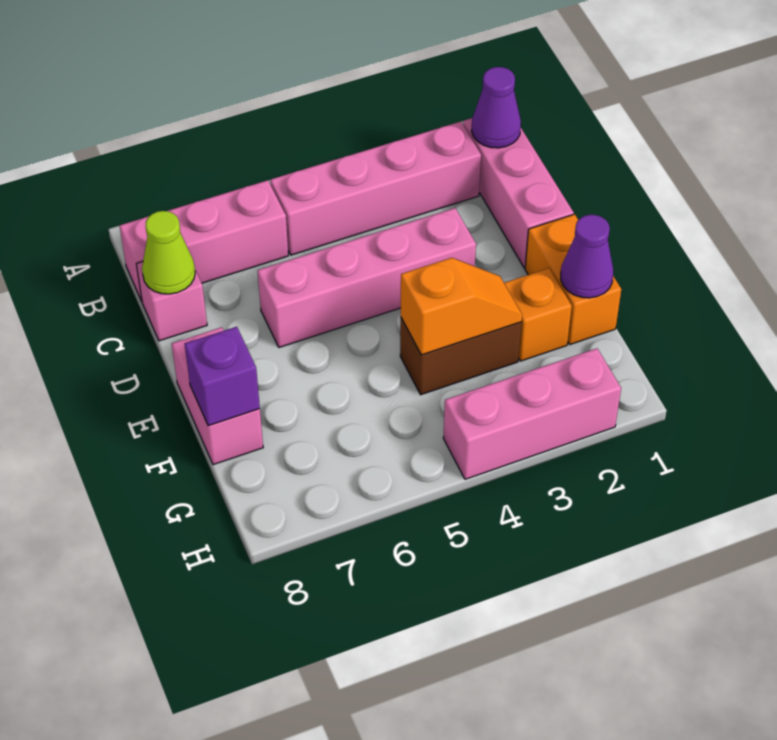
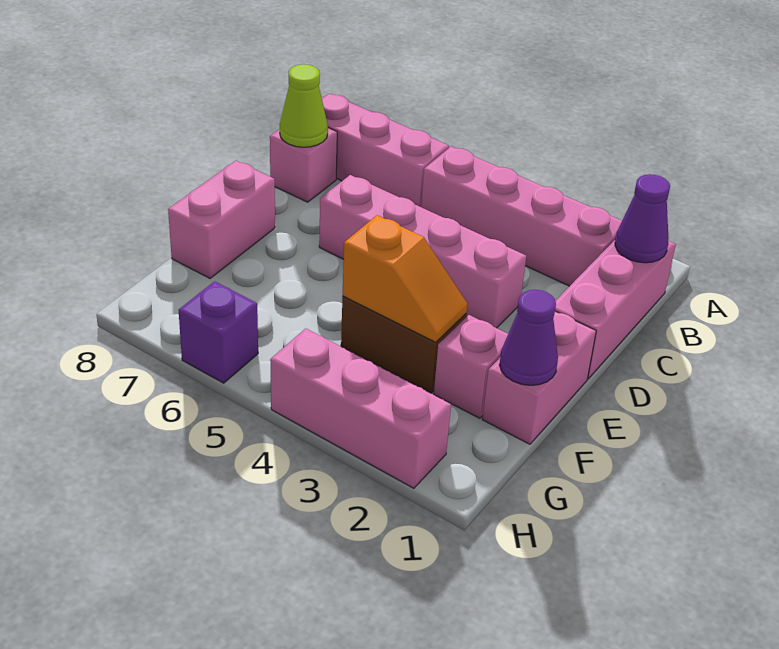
orange 1x2 brick [525,214,621,344] -> pink 1x2 brick [482,311,596,444]
orange 1x1 brick [504,268,572,361] -> pink 1x1 brick [434,315,508,418]
purple 1x1 brick [185,327,260,426] -> purple 1x1 brick moved to [179,281,258,383]

